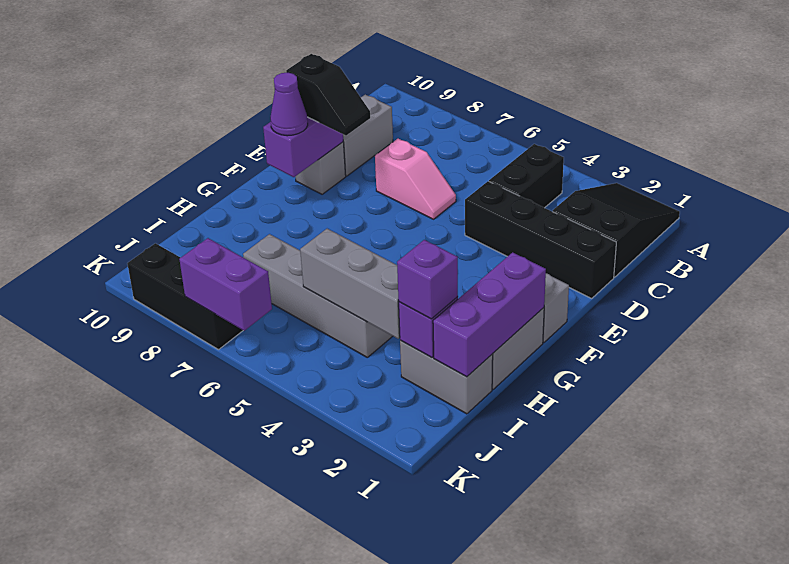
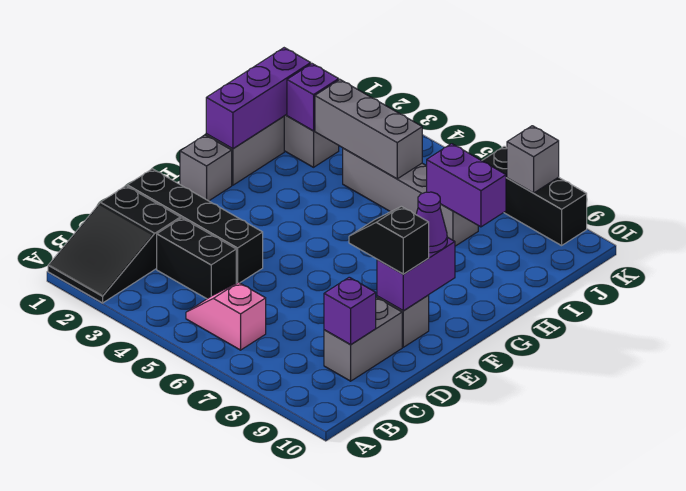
black 1x2 brick [489,144,564,208] -> black 1x2 brick turned to [157,218,236,299]
pink 1x2 slope [375,139,456,219] -> pink 1x2 slope moved to [186,282,266,350]
purple 1x1 brick [397,240,458,319] -> purple 1x1 brick moved to [324,277,376,344]
purple 1x2 brick [179,238,272,331] -> purple 1x2 brick moved to [427,144,506,227]
none -> grey 1x1 brick [507,126,559,193]

